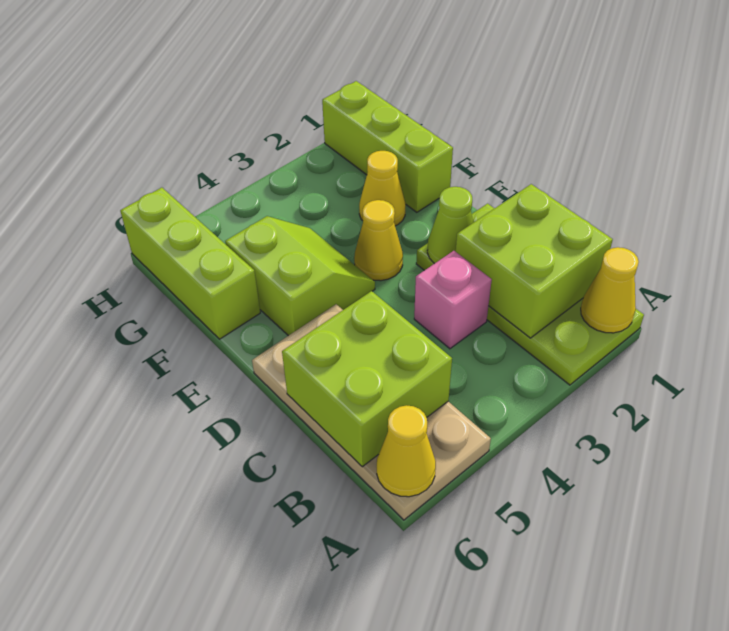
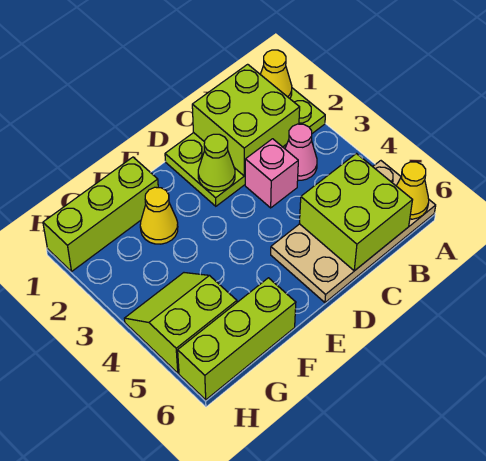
none -> pink 1x1 cone [285,124,317,180]
yellow 1x1 cone [354,200,403,281] -> none
lime 2x2 slope [225,216,375,336] -> lime 2x2 slope moved to [124,273,237,373]

